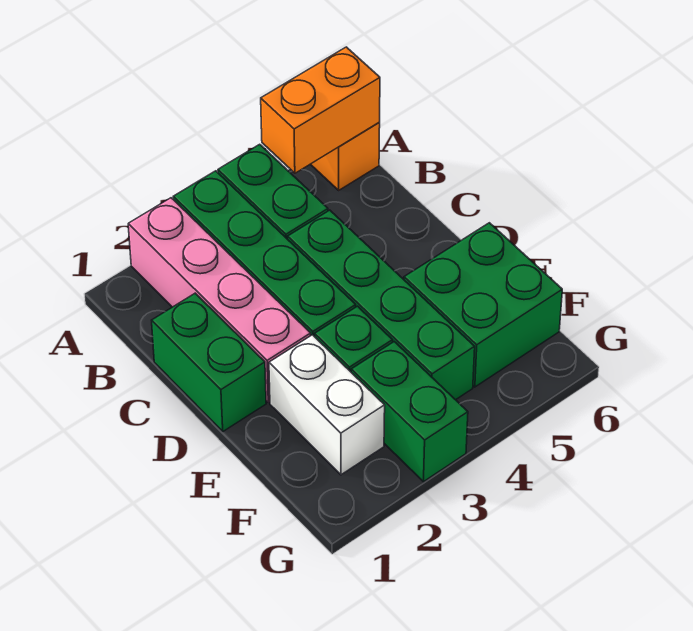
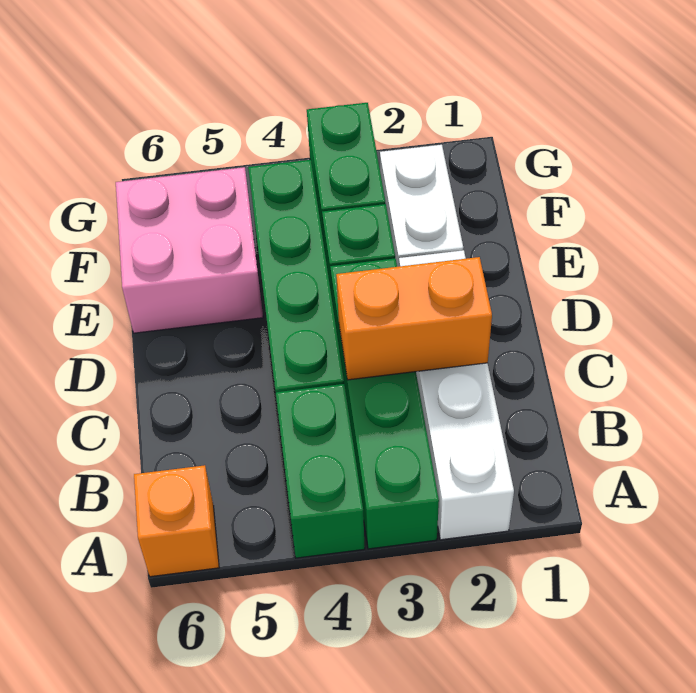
pink 1x4 brick [128,198,311,402] -> white 1x4 brick [399,250,514,540]
orange 1x2 brick [261,47,380,173] -> orange 1x2 brick moved to [336,257,492,380]
green 1x2 brick [152,293,266,431] -> none
green 2x2 brick [404,223,562,387] -> pink 2x2 brick [116,167,263,333]

